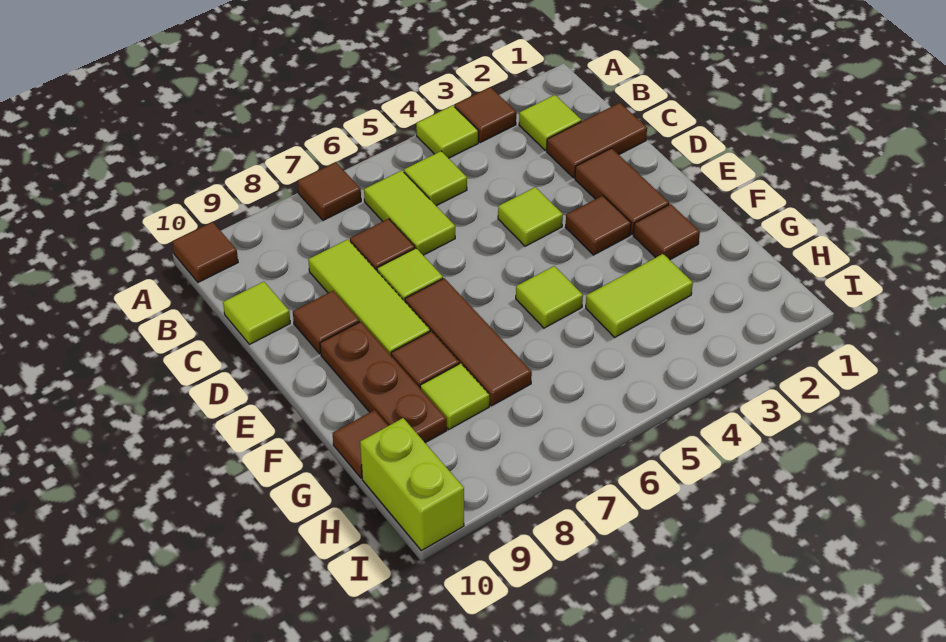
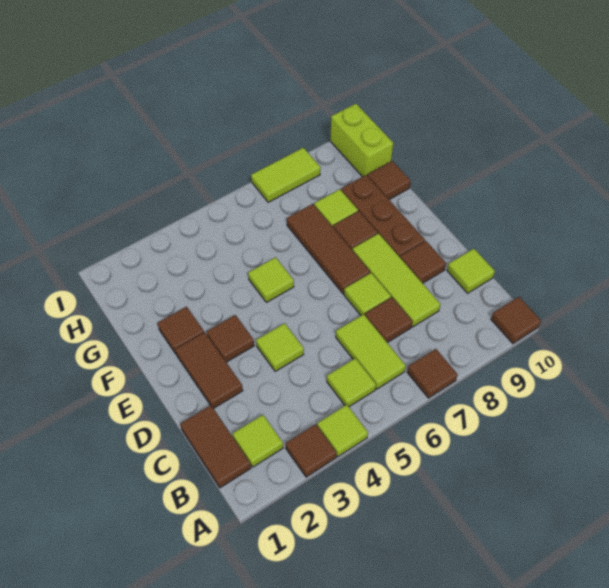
brown 1x2 tile [547,103,647,178] -> brown 1x2 tile turned to [180,405,251,488]
lime 1x2 tile [586,254,693,337] -> lime 1x2 tile moved to [251,148,321,202]

